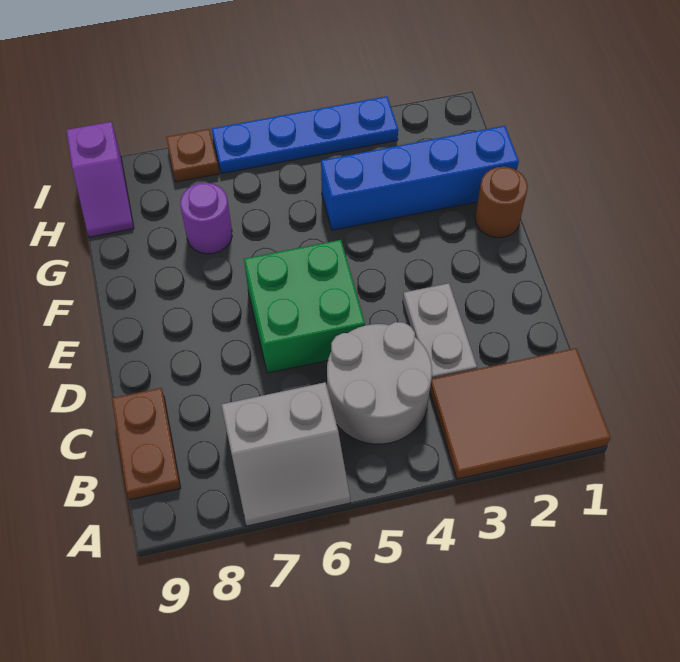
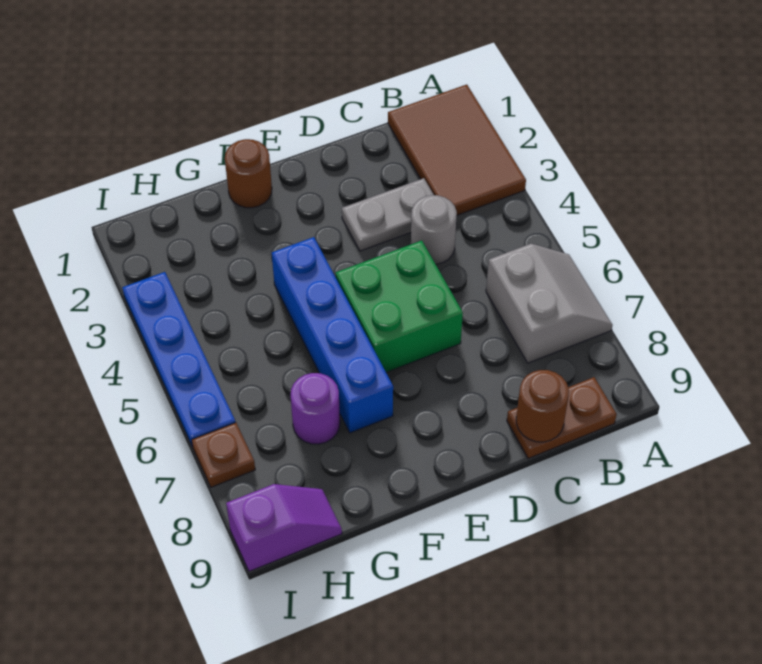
grey 2x2 round brick [327,322,432,444] -> grey 1x1 round brick [411,195,457,264]
none -> brown 1x1 round brick [516,370,569,442]
blue 1x4 brick [321,126,519,230] -> blue 1x4 brick moved to [272,237,393,433]

